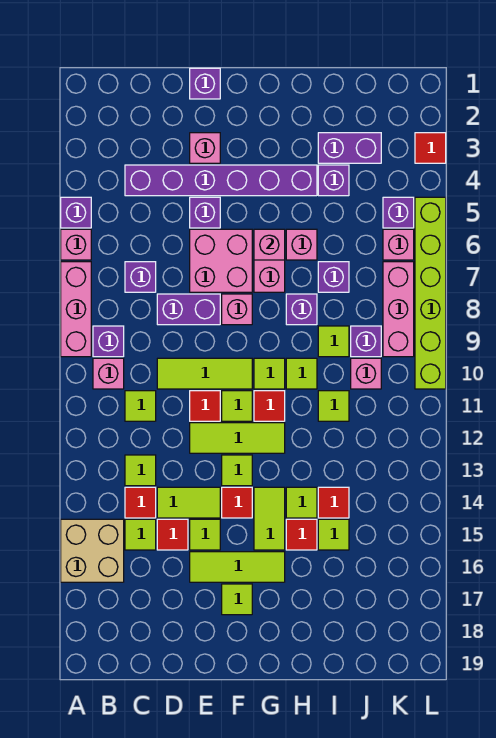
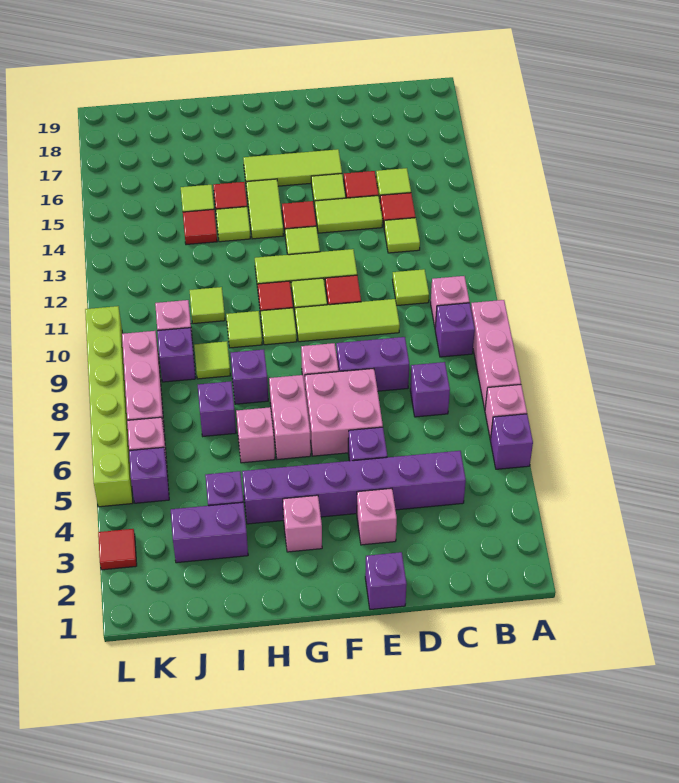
tan 2x2 brick [61,519,124,582] -> none
lime 1x1 tile [222,584,252,615] -> none
pink 1x1 brick [254,229,285,260] -> pink 1x1 brick moved to [283,495,322,552]

